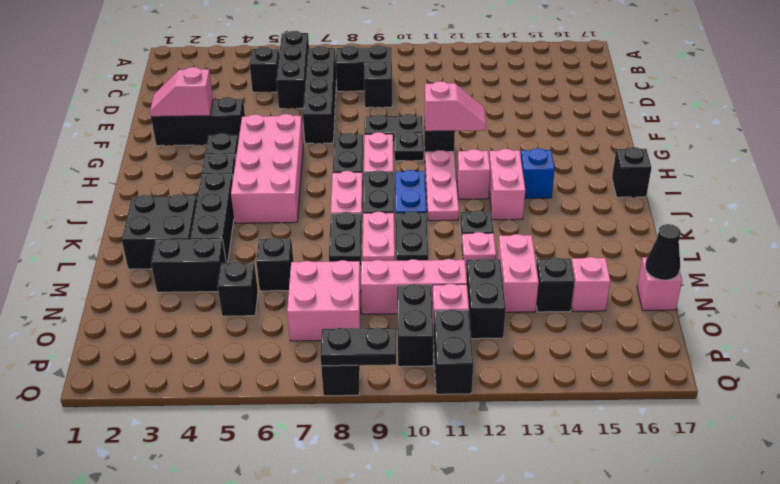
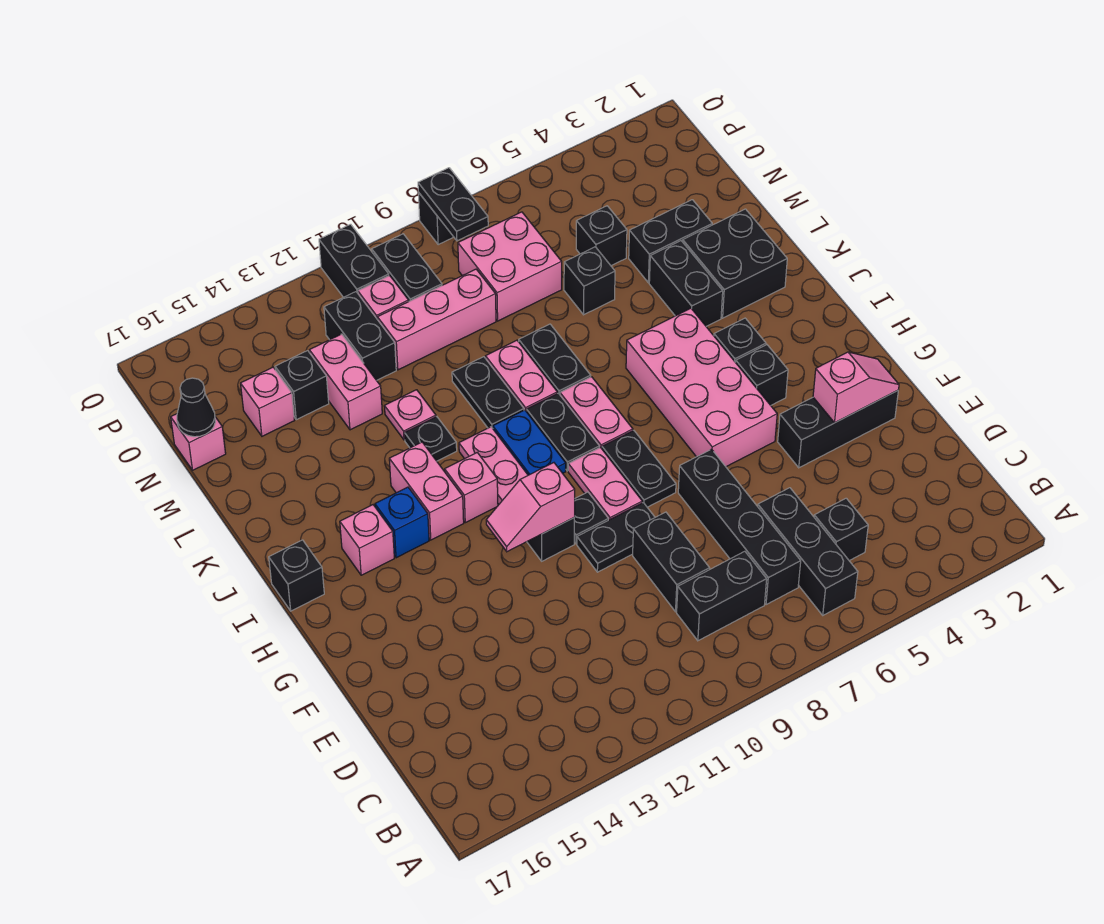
black 1x1 brick [364,61,392,108] -> black 1x2 brick [633,512,710,612]
none -> pink 1x1 brick [340,505,394,575]
black 1x3 brick [190,173,234,263] -> black 1x2 brick [649,241,723,326]
black 1x2 plate [321,327,396,366] -> black 1x2 plate turned to [418,168,488,241]

